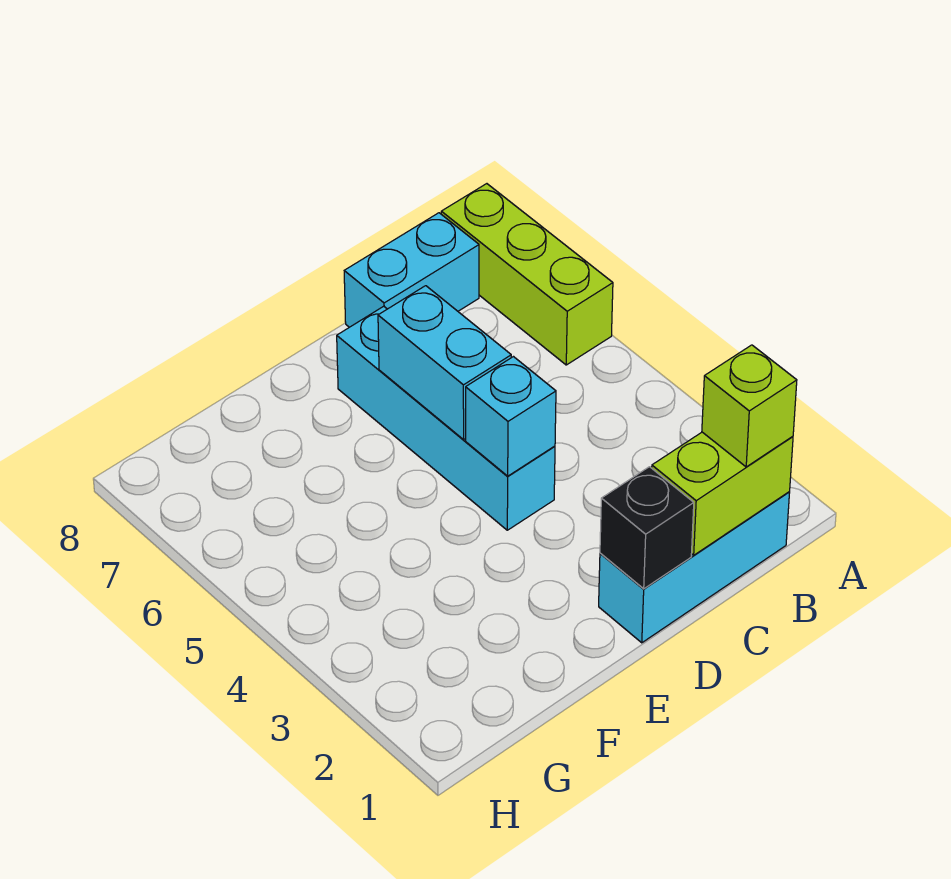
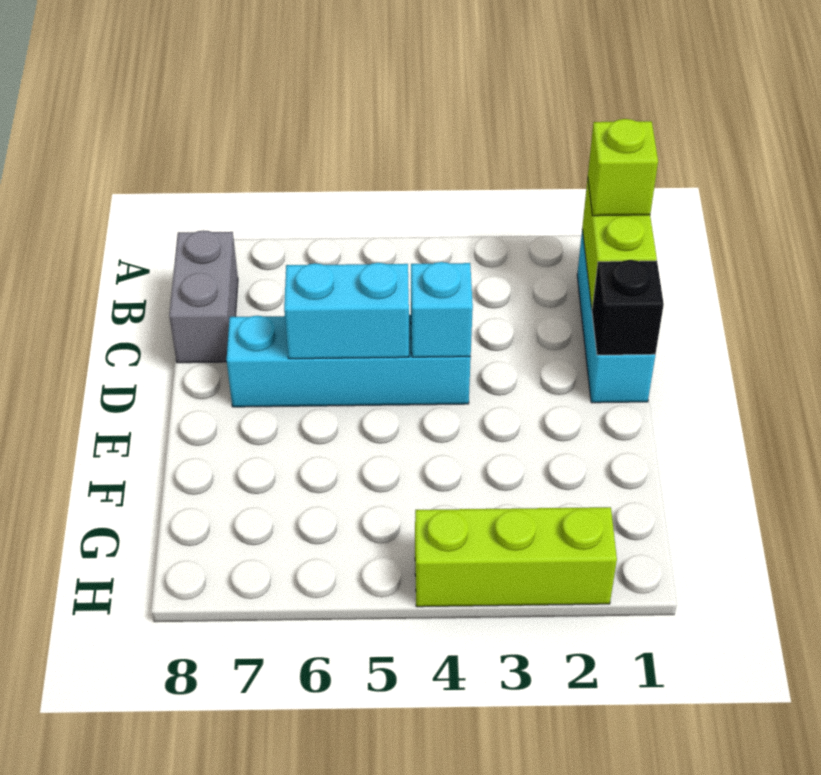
lime 1x3 brick [441,184,613,365] -> lime 1x3 brick moved to [415,507,617,607]
cyan 1x2 brick [344,213,479,327] -> grey 1x2 brick [169,231,238,363]

